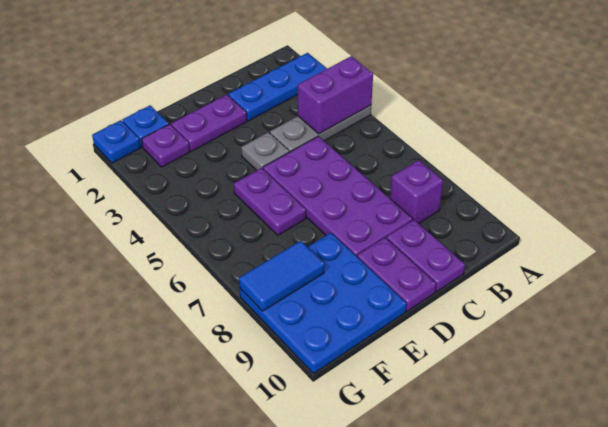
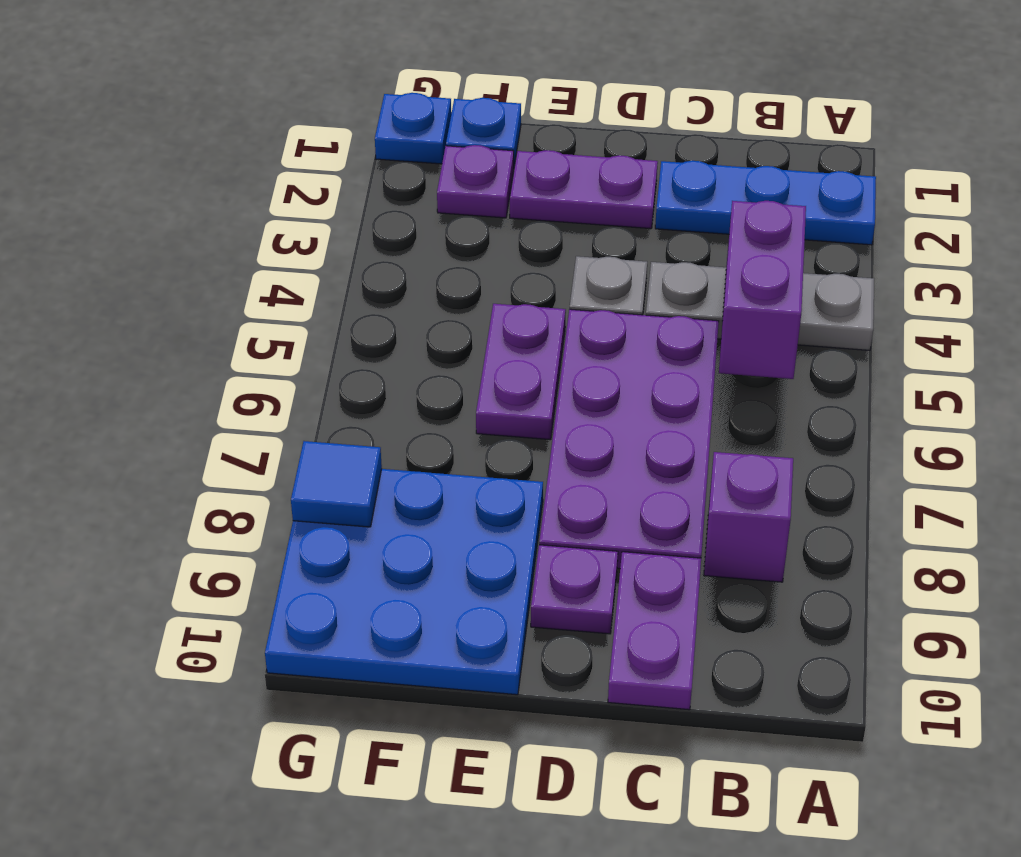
purple 1x2 brick [298,56,373,134] -> purple 1x2 brick turned to [719,201,806,379]
purple 1x2 plate [357,237,436,311] -> purple 1x1 plate [531,545,618,634]
blue 1x2 tile [239,241,324,311] -> blue 1x1 tile [291,441,382,527]

